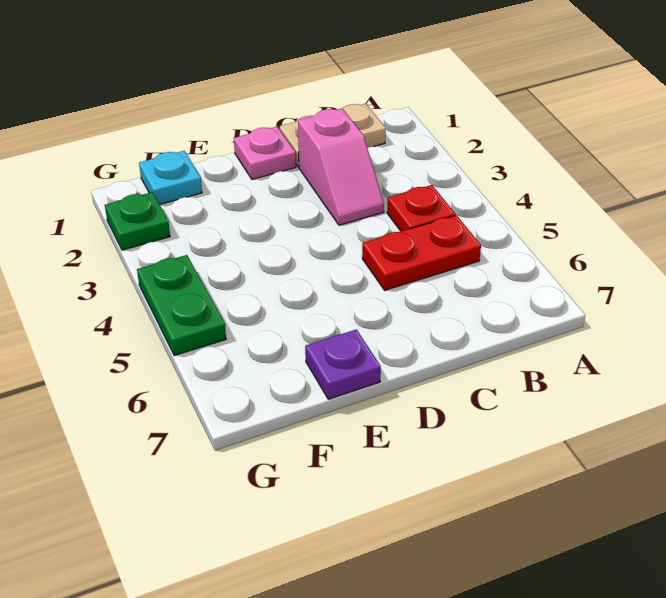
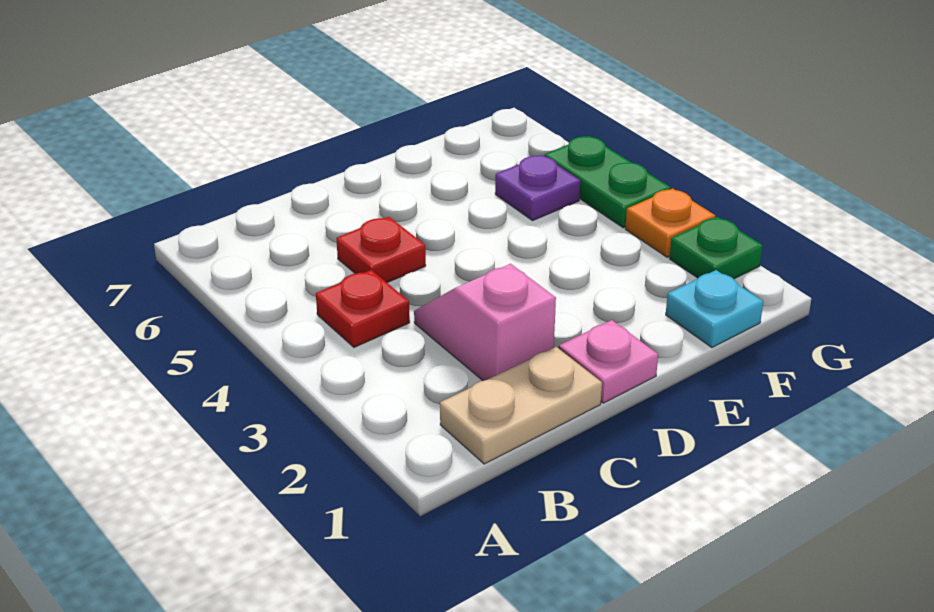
red 1x2 plate [362,215,481,290] -> red 1x1 plate [336,217,426,283]
purple 1x1 plate [305,329,381,399] -> purple 1x1 plate moved to [495,155,580,221]
none -> orange 1x1 plate [625,188,715,257]

